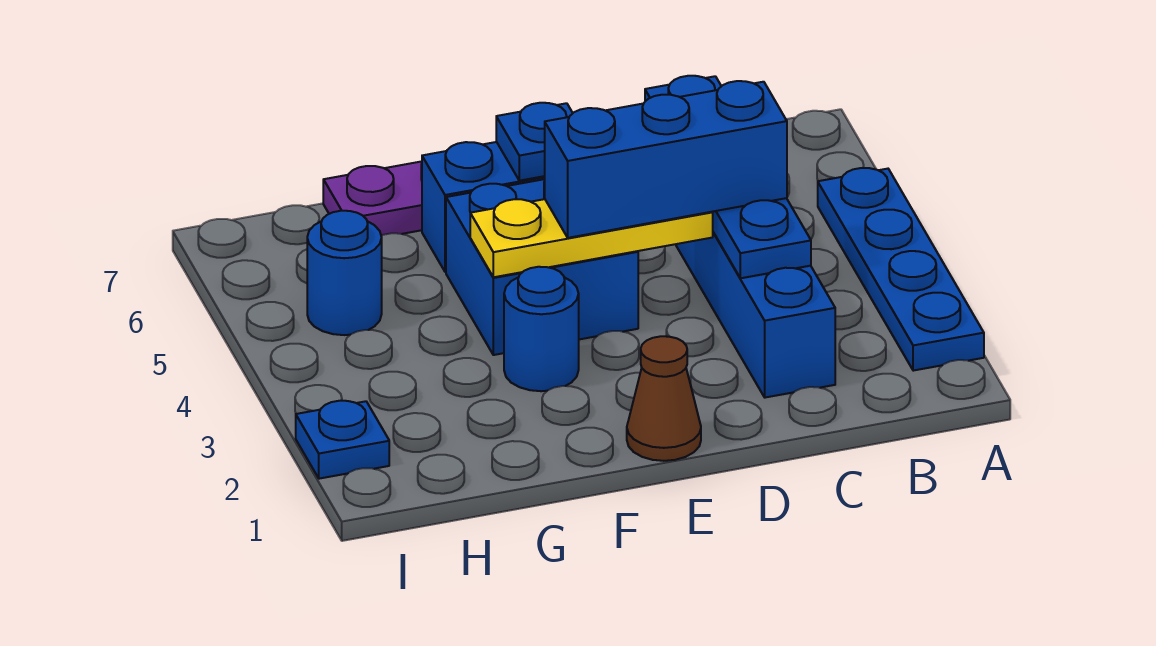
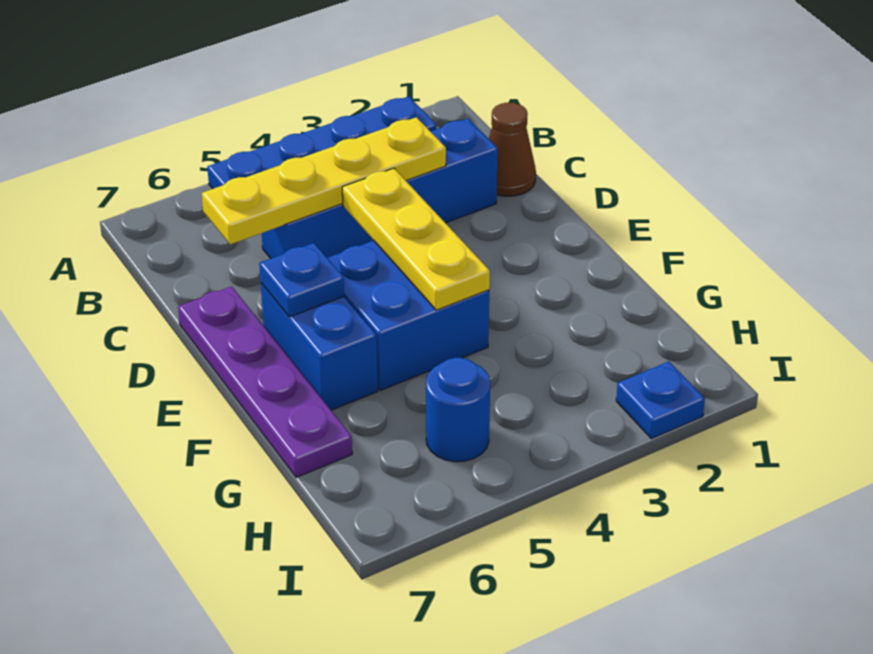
blue 1x4 plate [645,76,811,278] -> yellow 1x4 plate [202,117,446,244]
blue 1x3 brick [545,81,787,238] -> none
brown 1x1 cone [627,336,701,461] -> brown 1x1 cone moved to [489,103,536,196]
blue 1x1 round brick [504,267,579,391] -> none

